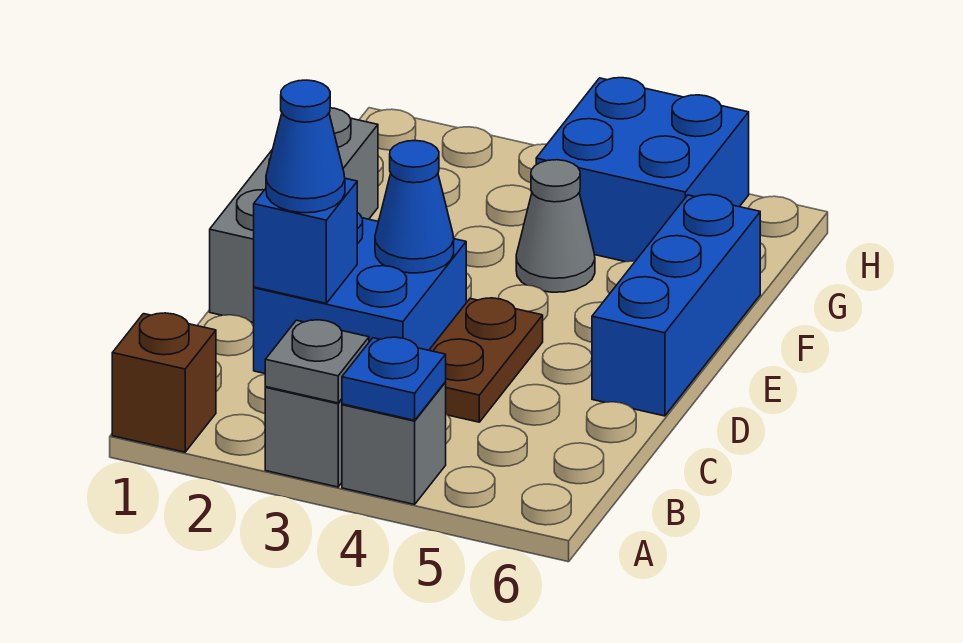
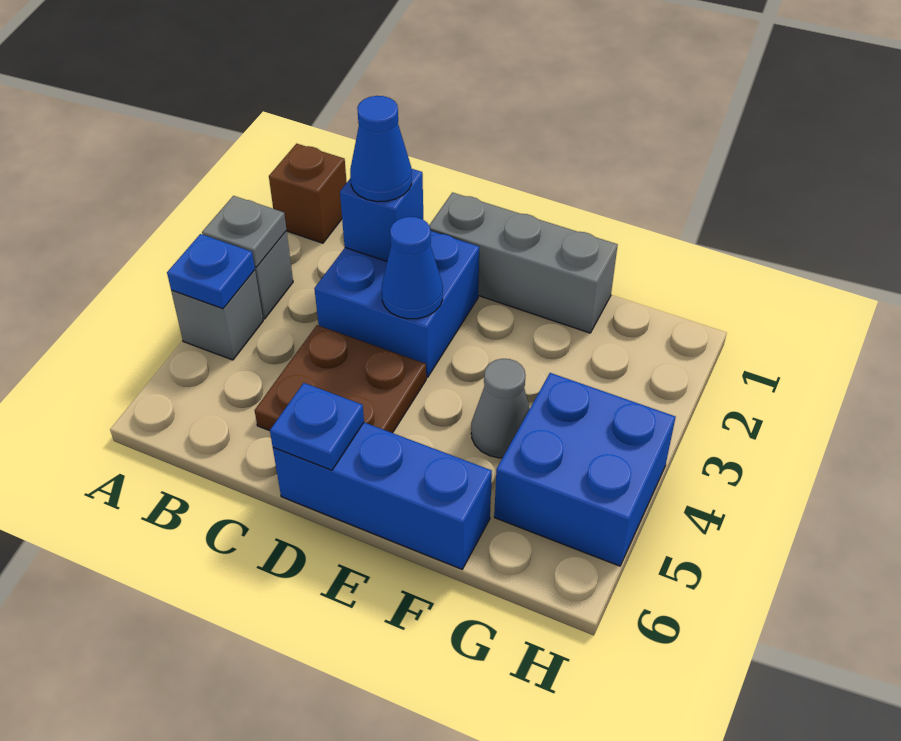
brown 1x2 plate [429,298,543,422] -> brown 2x2 plate [255,325,426,433]
none -> blue 1x1 plate [270,383,364,470]

